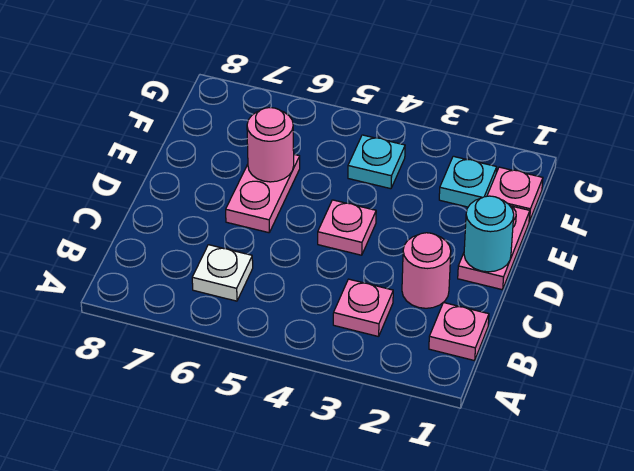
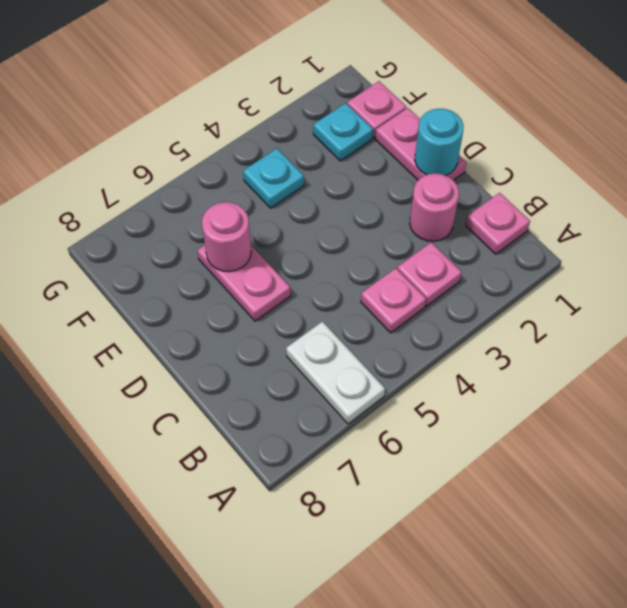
white 1x1 plate [192,245,253,301] -> white 1x2 plate [286,322,385,424]
pink 1x1 plate [318,200,376,255] -> pink 1x1 plate moved to [361,268,426,333]

